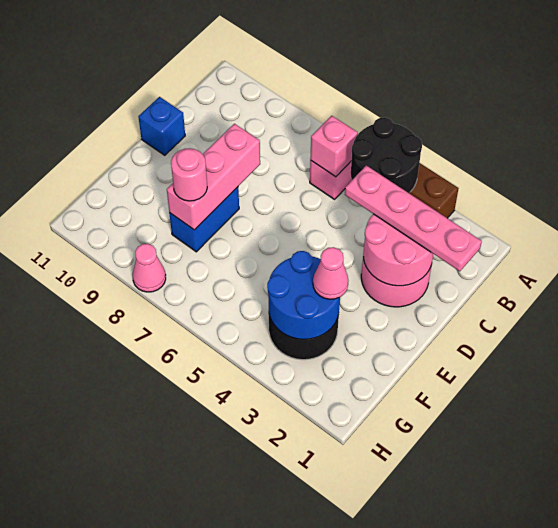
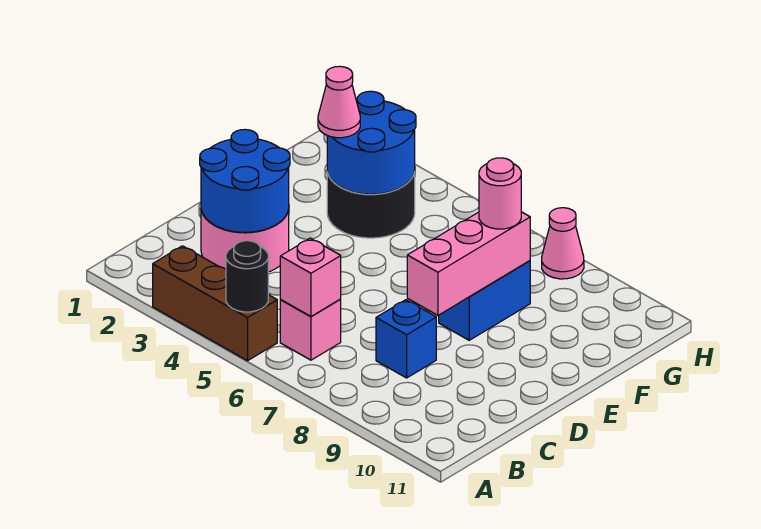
black 2x2 round brick [351,117,422,193] -> black 1x1 round brick [226,241,268,312]
pink 1x4 plate [345,166,482,271] -> none
pink 2x2 round brick [363,214,433,286] -> blue 2x2 round brick [200,129,290,232]
blue 1x1 brick [138,97,185,155] -> blue 1x1 brick moved to [376,300,436,378]

